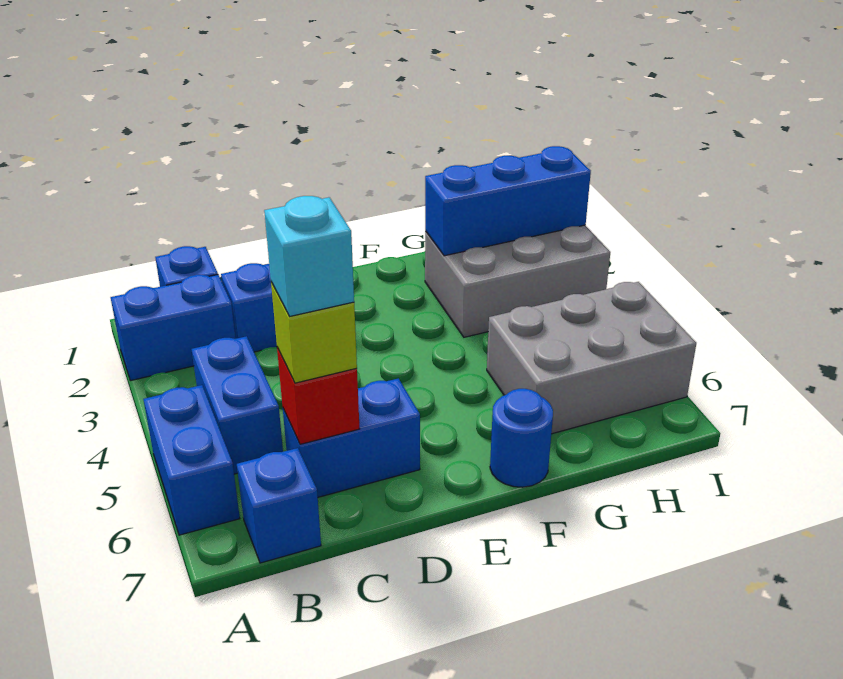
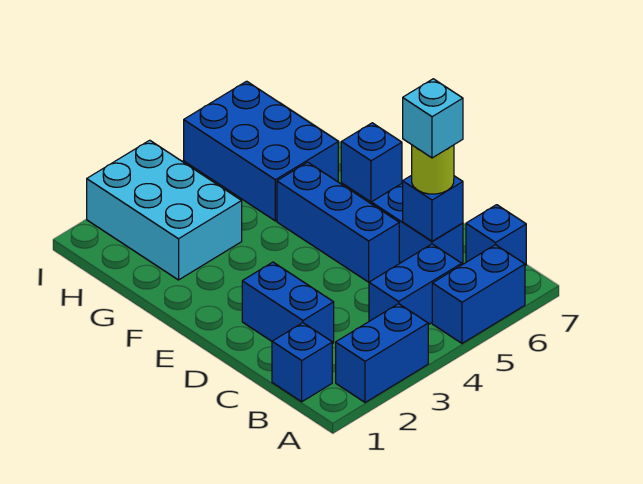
blue 1x2 brick [111,275,236,381] -> blue 1x2 brick turned to [336,304,428,403]
red 1x1 brick [277,348,360,444] -> blue 1x1 brick [403,175,463,241]
lime 1x1 brick [271,282,357,383] -> lime 1x1 round brick [412,145,454,194]
blue 1x1 round brick [490,389,553,487] -> blue 1x1 brick [341,123,402,202]
grey 2x3 brick [425,225,610,337] -> cyan 2x3 brick [87,140,242,280]
blue 1x3 brick [425,146,591,256] -> blue 1x3 brick moved to [277,162,399,282]
grey 2x3 brick [487,282,696,434] -> blue 2x3 brick [184,81,338,221]

